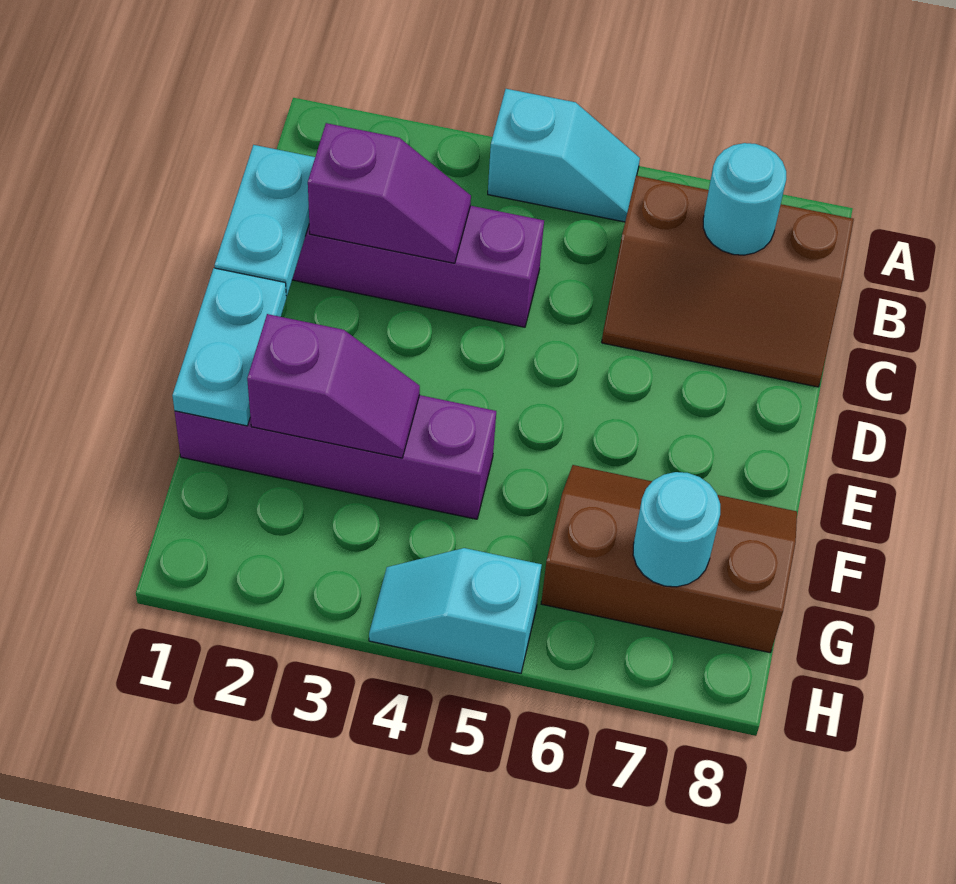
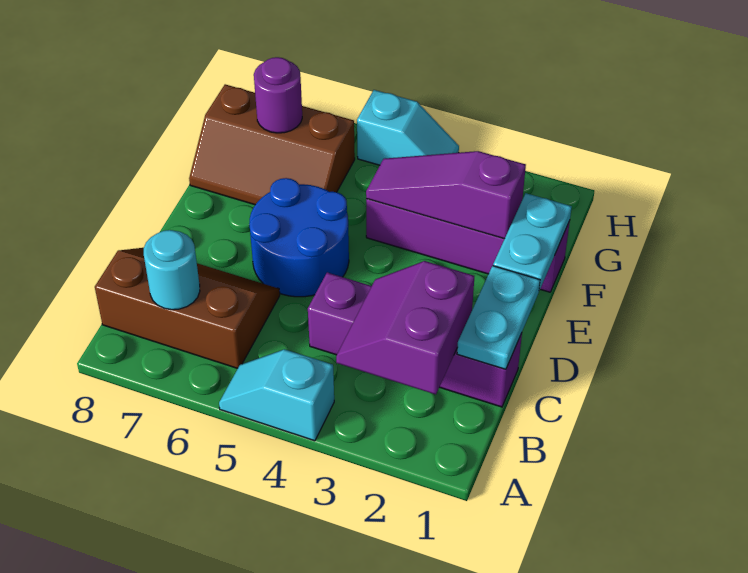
purple 1x2 slope [308,123,471,263] -> purple 2x2 slope [336,261,474,394]
none -> blue 2x2 round brick [249,178,349,297]
purple 1x2 slope [247,314,420,458] -> purple 1x3 slope [366,151,526,239]
cyan 1x1 round brick [633,472,720,587] -> purple 1x1 round brick [254,57,302,133]

